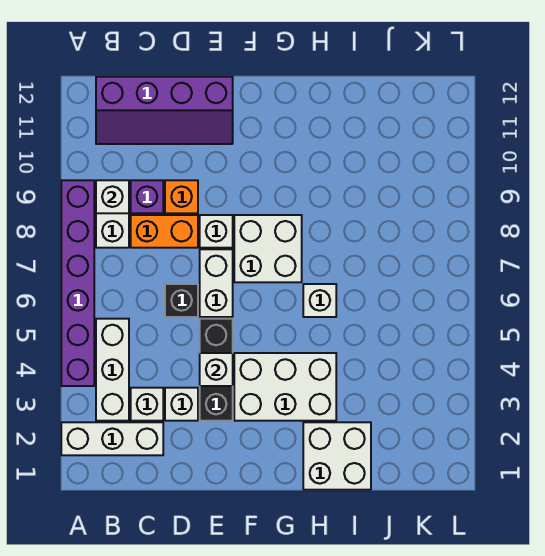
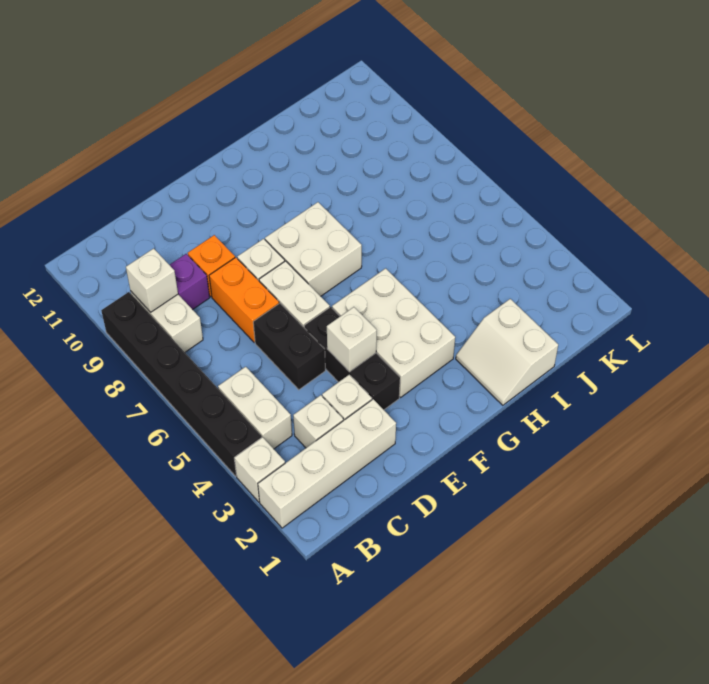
white 1x3 brick [61,422,163,455] -> white 1x4 brick [258,399,396,528]
purple 1x6 brick [61,180,94,386] -> black 1x6 brick [101,292,262,476]
white 1x3 brick [96,319,129,421] -> white 1x2 brick [218,367,292,449]
purple 2x4 slope [96,77,233,144] -> none
orange 1x2 brick [131,215,198,248] -> orange 1x2 brick turned to [209,257,279,342]
black 1x1 brick [165,284,198,317] -> black 1x2 brick [253,303,325,390]
white 2x3 brick [234,353,336,421] -> white 2x3 brick turned to [332,268,455,397]
white 2x2 brick [303,422,371,490] -> white 2x2 slope [456,299,558,405]
white 1x1 brick [303,284,336,317] -> white 1x1 brick moved to [234,437,285,502]

